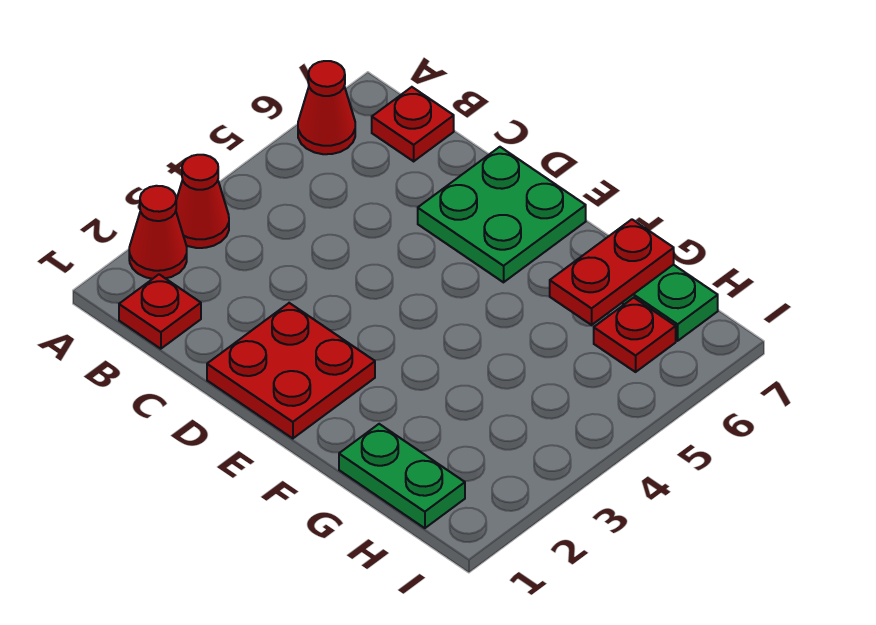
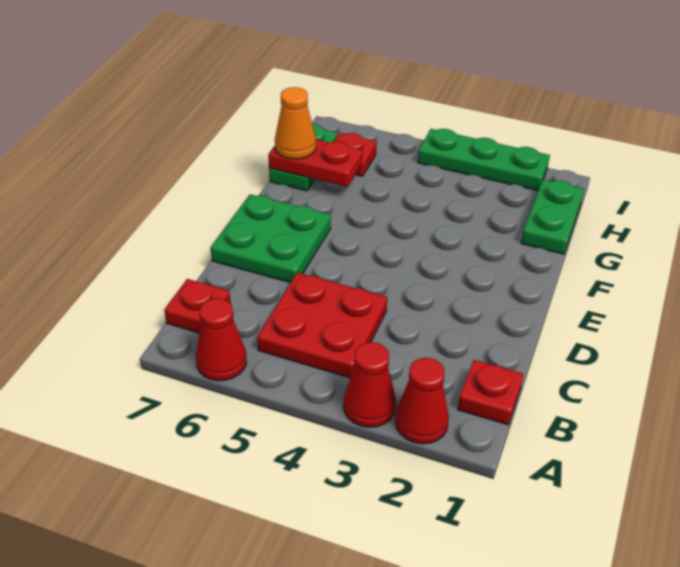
red 2x2 plate [207,303,375,439] -> red 2x2 plate moved to [257,273,387,378]
none -> orange 1x1 cone [275,87,316,159]
none -> green 1x3 plate [418,129,550,191]

